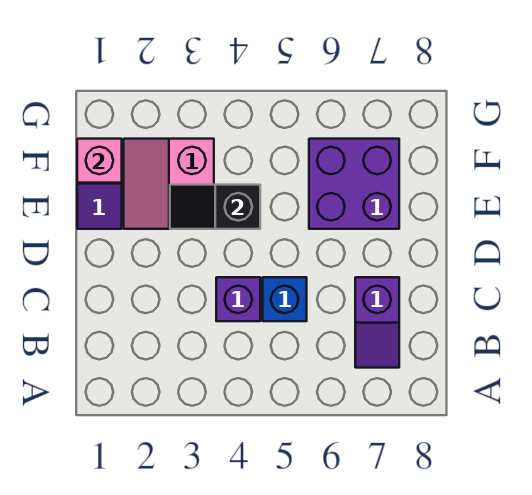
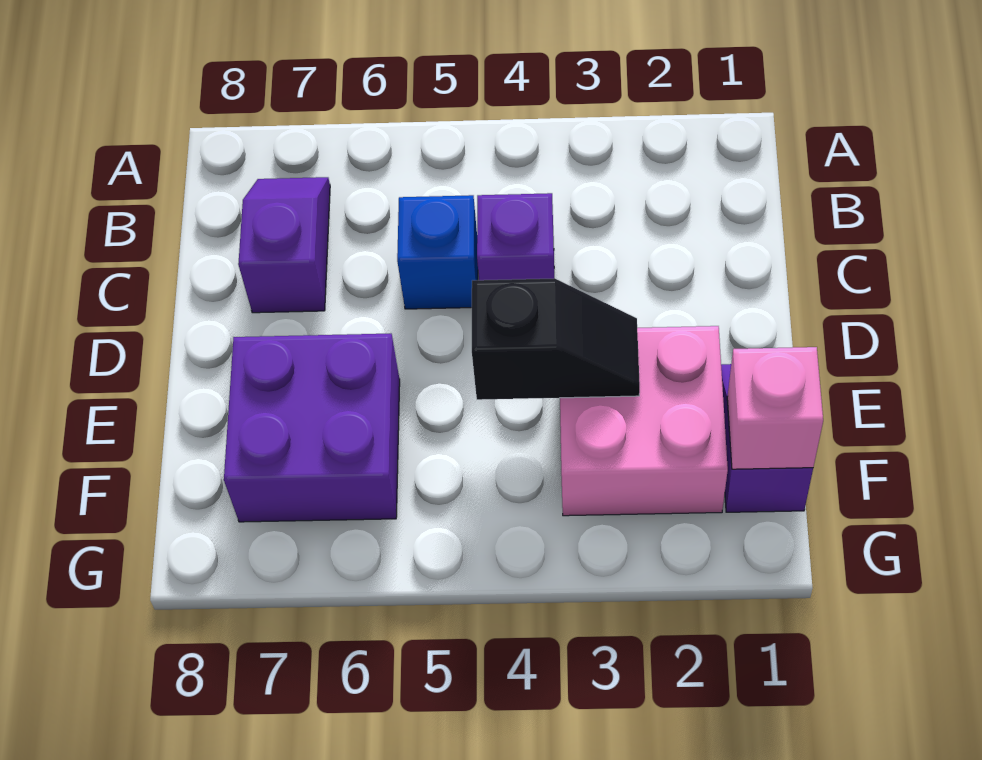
pink 2x2 slope [124,139,214,229] -> pink 2x2 brick [560,326,728,516]

